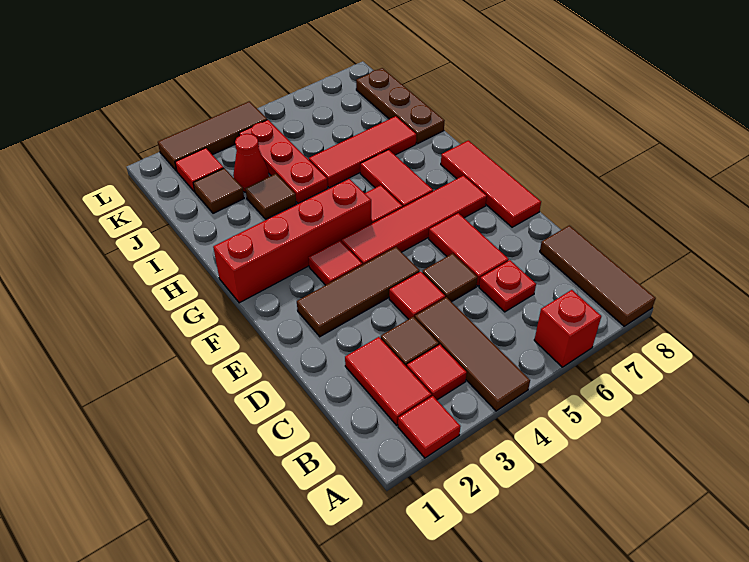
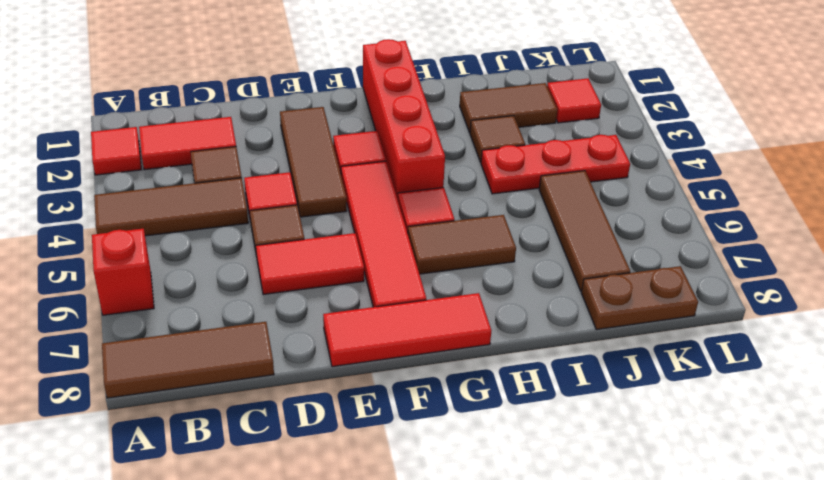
red 1x1 tile [407,345,467,400] -> none
red 1x1 plate [479,260,536,312] -> none
red 1x2 tile [360,150,433,207] -> brown 1x2 tile [408,215,516,274]
red 1x3 tile [309,116,416,188] -> none
brown 1x3 plate [356,68,445,144] -> brown 1x2 plate [581,266,698,330]
brown 1x1 tile [193,168,244,213] -> brown 1x2 tile [460,83,557,133]
red 1x1 cone [233,134,269,192] -> none
brown 1x3 tile [158,101,267,171] -> brown 1x3 tile moved to [539,171,630,291]

